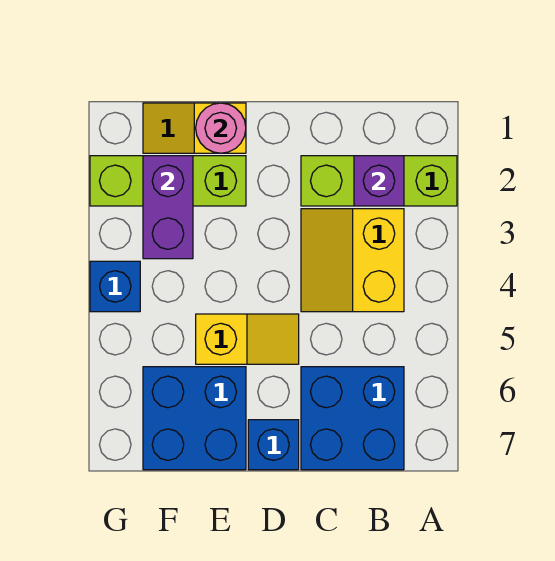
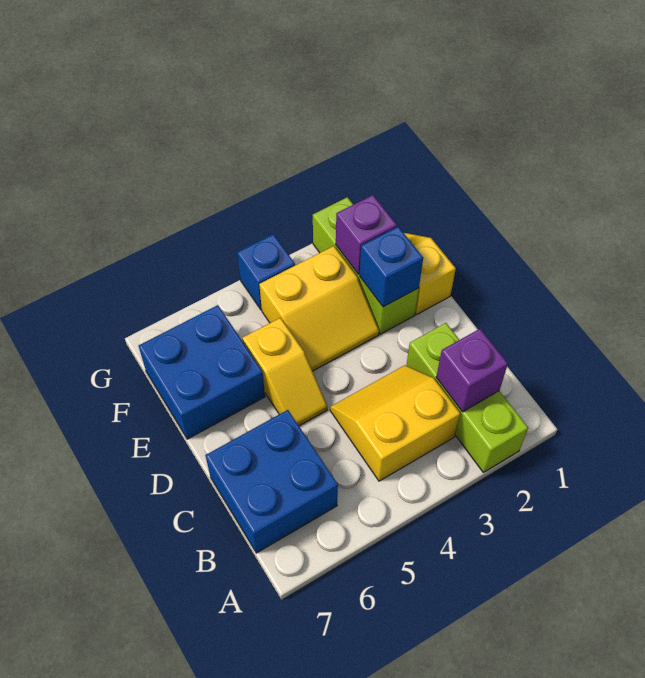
blue 1x1 brick [248,420,299,470] -> blue 1x1 brick moved to [360,227,423,307]
pink 1x1 round brick [196,103,246,153] -> none
none -> yellow 2x2 slope [259,246,379,371]
purple 1x2 brick [143,156,193,259] -> purple 1x1 brick [336,195,397,274]

